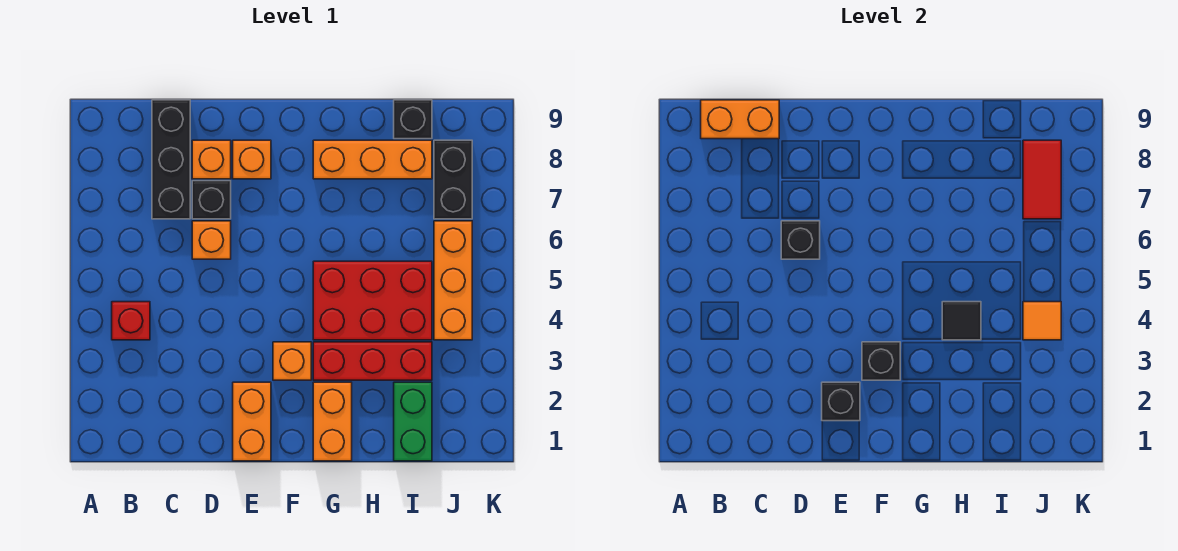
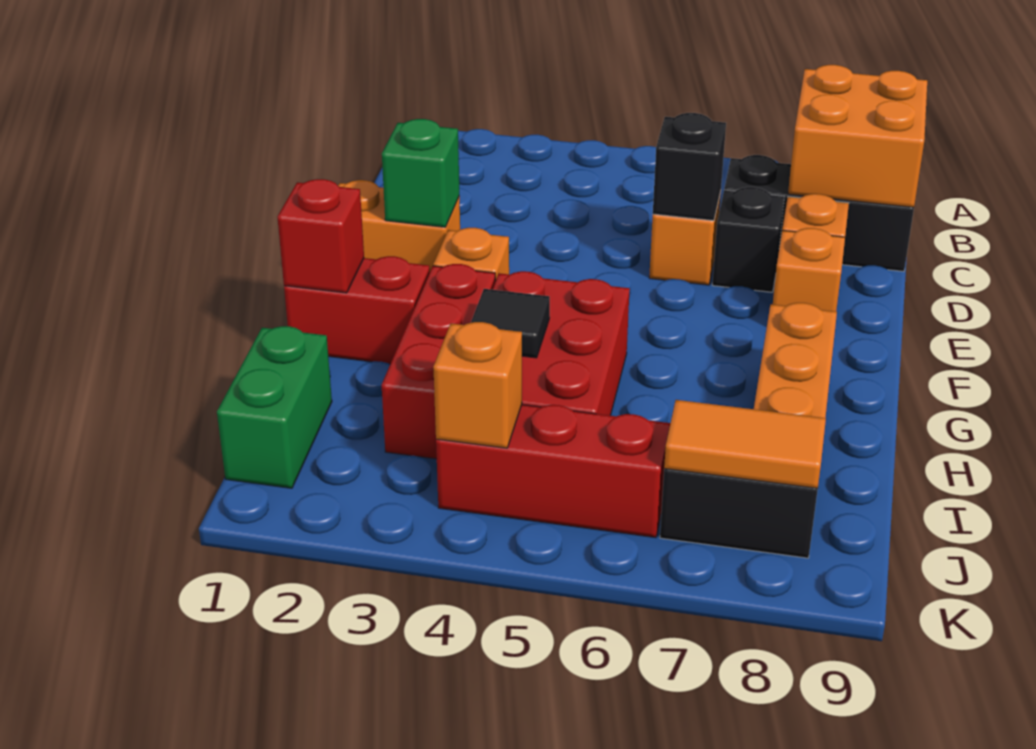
red 1x1 brick [112,302,150,340] -> red 1x1 brick moved to [277,179,364,293]
orange 1x2 brick [701,100,779,139] -> orange 2x2 brick [788,65,927,207]
black 1x1 brick [822,382,860,421] -> green 1x1 brick [382,119,459,227]
black 1x1 brick [862,342,900,380] -> none
orange 1x2 brick [313,382,352,461] -> red 1x2 brick [284,256,430,364]
green 1x2 brick [394,382,432,461] -> green 1x2 brick turned to [217,326,332,488]
black 1x1 brick [394,100,432,139] -> none
orange 1x3 brick [434,221,472,340] -> red 1x3 brick [436,405,670,538]
orange 1x1 tile [1023,302,1061,340] -> orange 1x1 brick [433,322,522,448]
red 1x2 tile [1023,140,1061,219] -> orange 1x2 tile [664,400,826,488]

